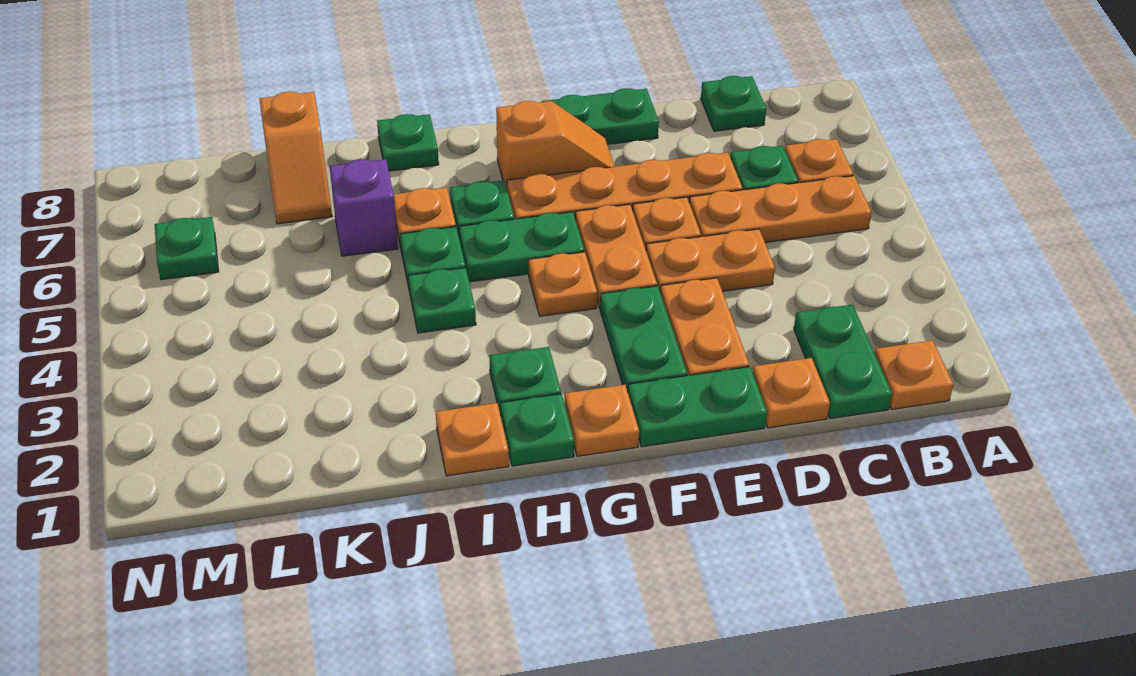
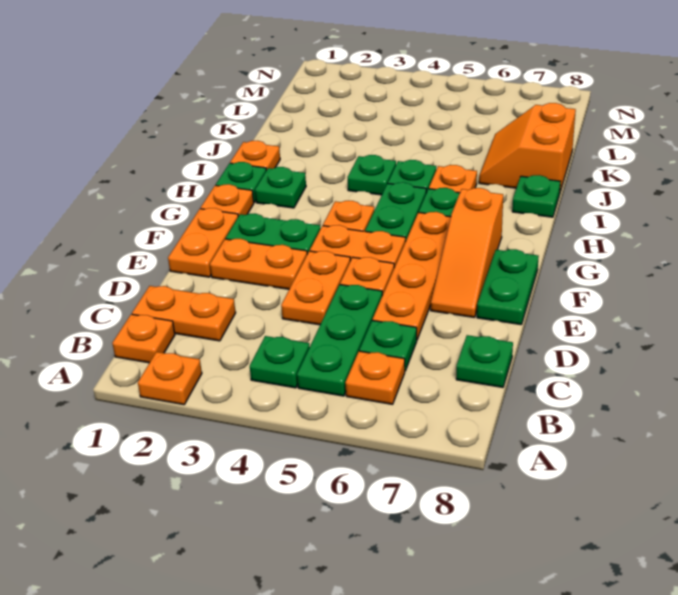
orange 1x3 plate [689,176,872,243] -> green 1x3 plate [297,285,382,396]
green 1x2 plate [794,305,892,419] -> orange 1x2 plate [132,286,236,341]
orange 1x1 plate [752,358,830,428] -> orange 1x1 plate moved to [138,352,202,405]
green 1x2 plate [628,367,767,447] -> orange 1x2 plate [168,208,238,277]
orange 1x2 slope [496,101,615,188] -> orange 1x3 slope [431,188,503,317]
purple 1x1 brick [330,159,398,256] -> none
orange 1x2 slope [260,92,332,224] -> orange 2x2 slope [479,103,576,191]
green 1x1 plate [155,217,219,280] -> green 1x1 plate moved to [250,336,310,388]

